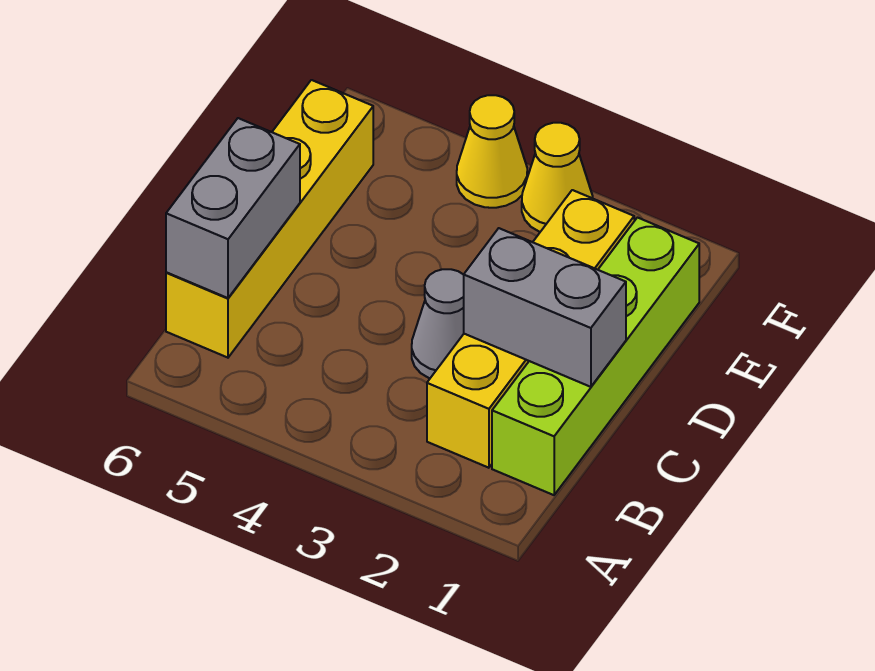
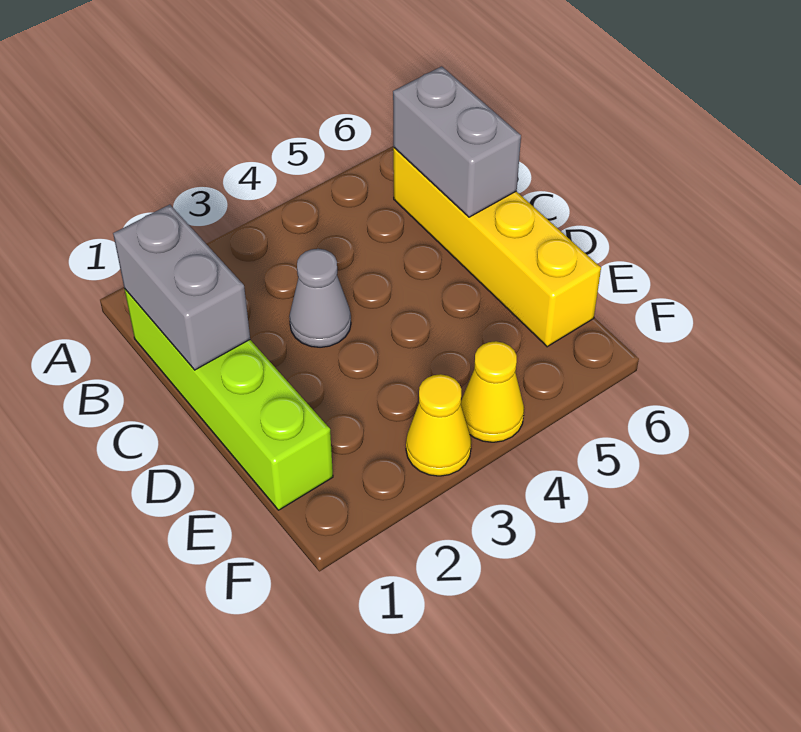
yellow 1x4 brick [427,190,634,468] -> none
grey 1x2 brick [464,228,626,387] -> grey 1x2 brick turned to [113,205,250,370]

